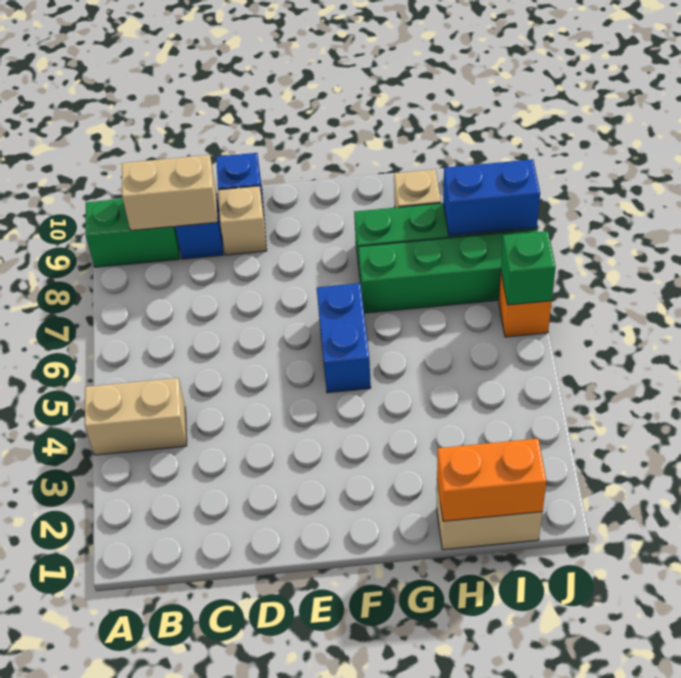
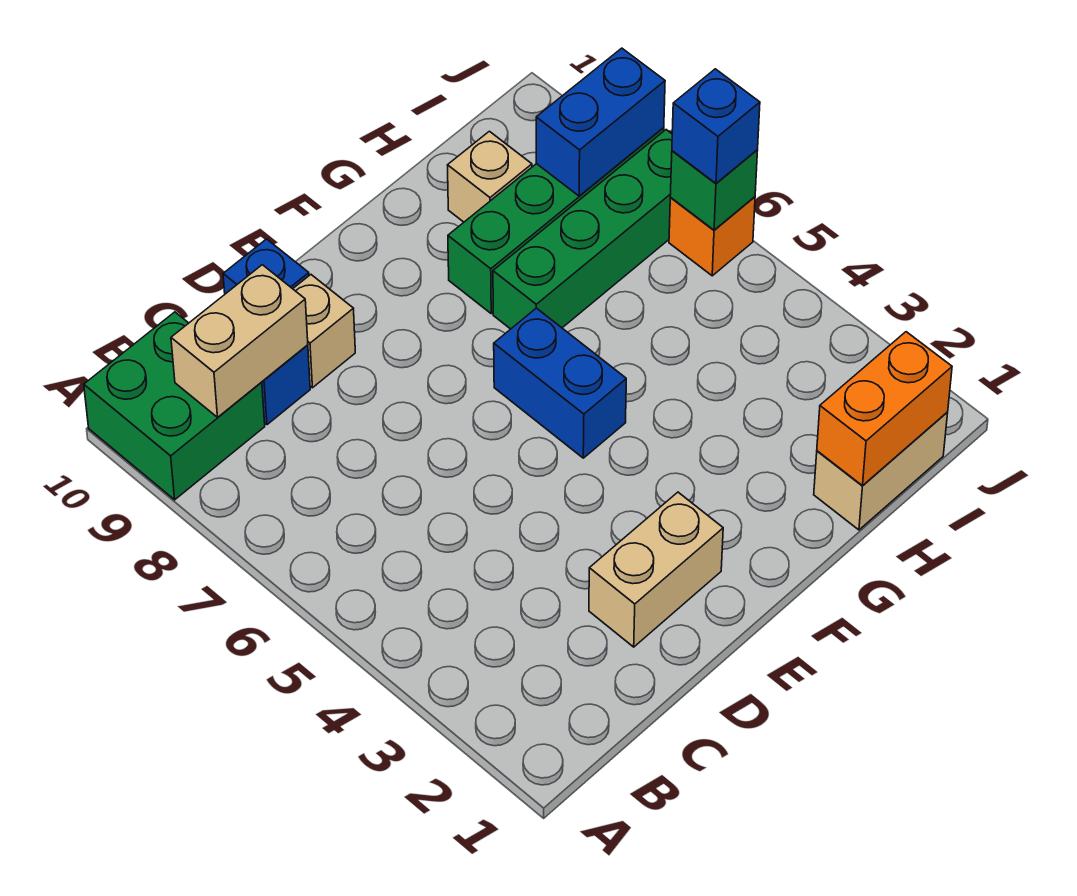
tan 1x2 brick [85,378,187,455] -> tan 1x2 brick moved to [589,492,723,647]
green 1x2 brick [86,199,180,267] -> green 2x2 brick [84,312,265,500]
none -> blue 1x1 brick [672,69,760,183]

